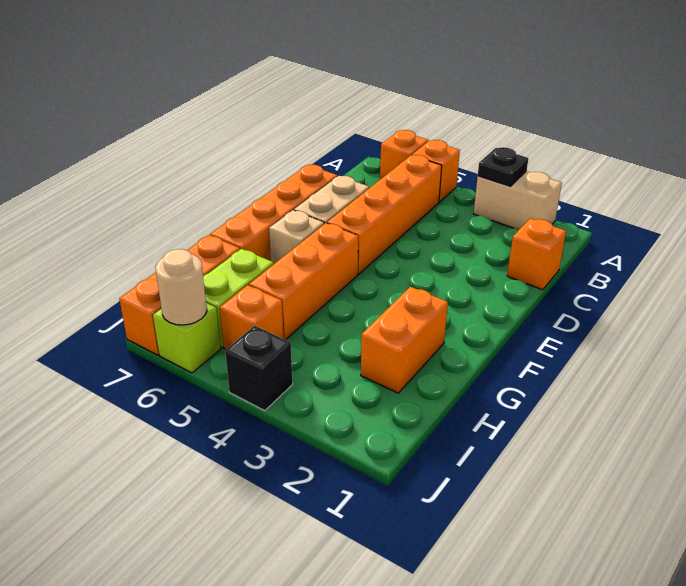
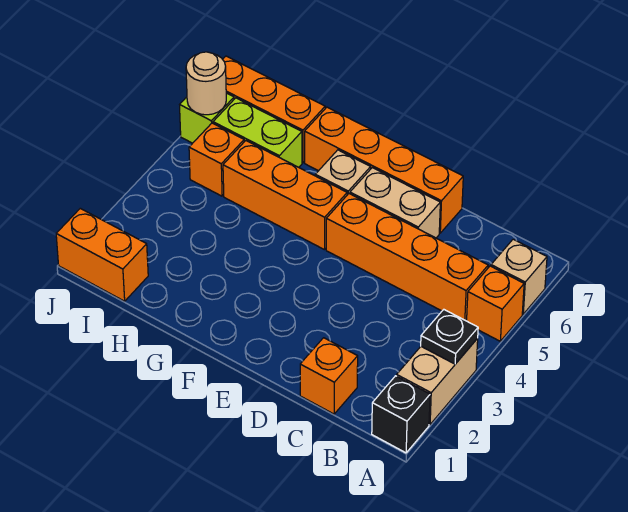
orange 1x1 brick [380,130,428,179] -> tan 1x1 brick [491,239,547,314]
orange 1x2 brick [361,287,448,393] -> orange 1x2 brick moved to [56,208,148,301]
black 1x1 brick [225,325,293,411] -> black 1x1 brick moved to [372,376,430,453]

